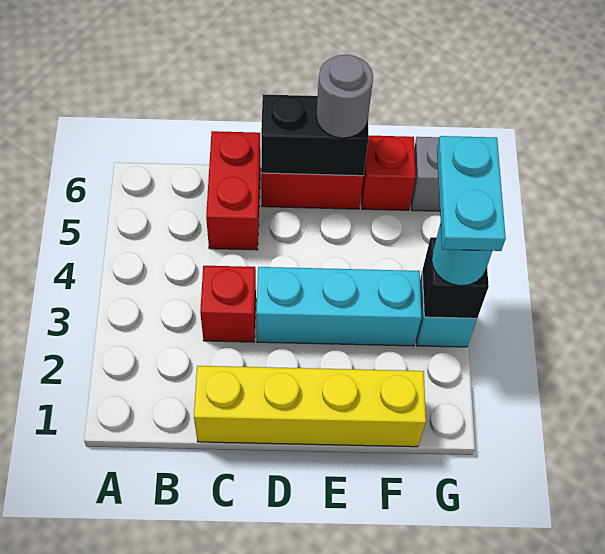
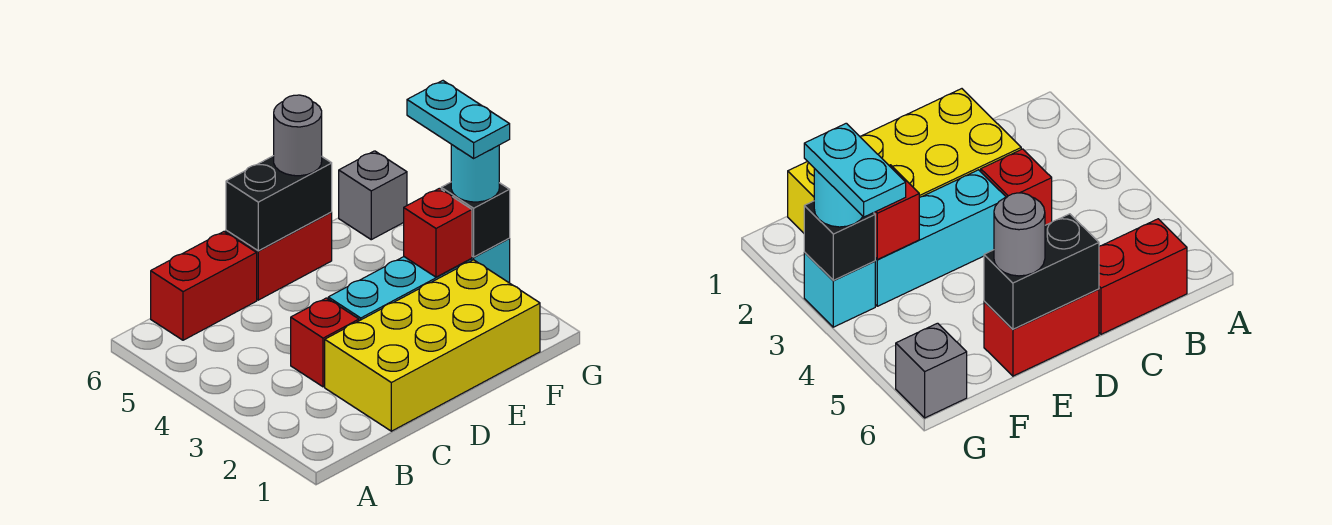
yellow 1x4 brick [194,366,426,447] -> yellow 2x4 brick [325,260,540,431]
red 1x2 brick [206,131,261,250] -> red 1x2 brick turned to [151,232,257,340]
red 1x1 brick [361,135,416,210] -> red 1x1 brick moved to [404,188,472,277]

